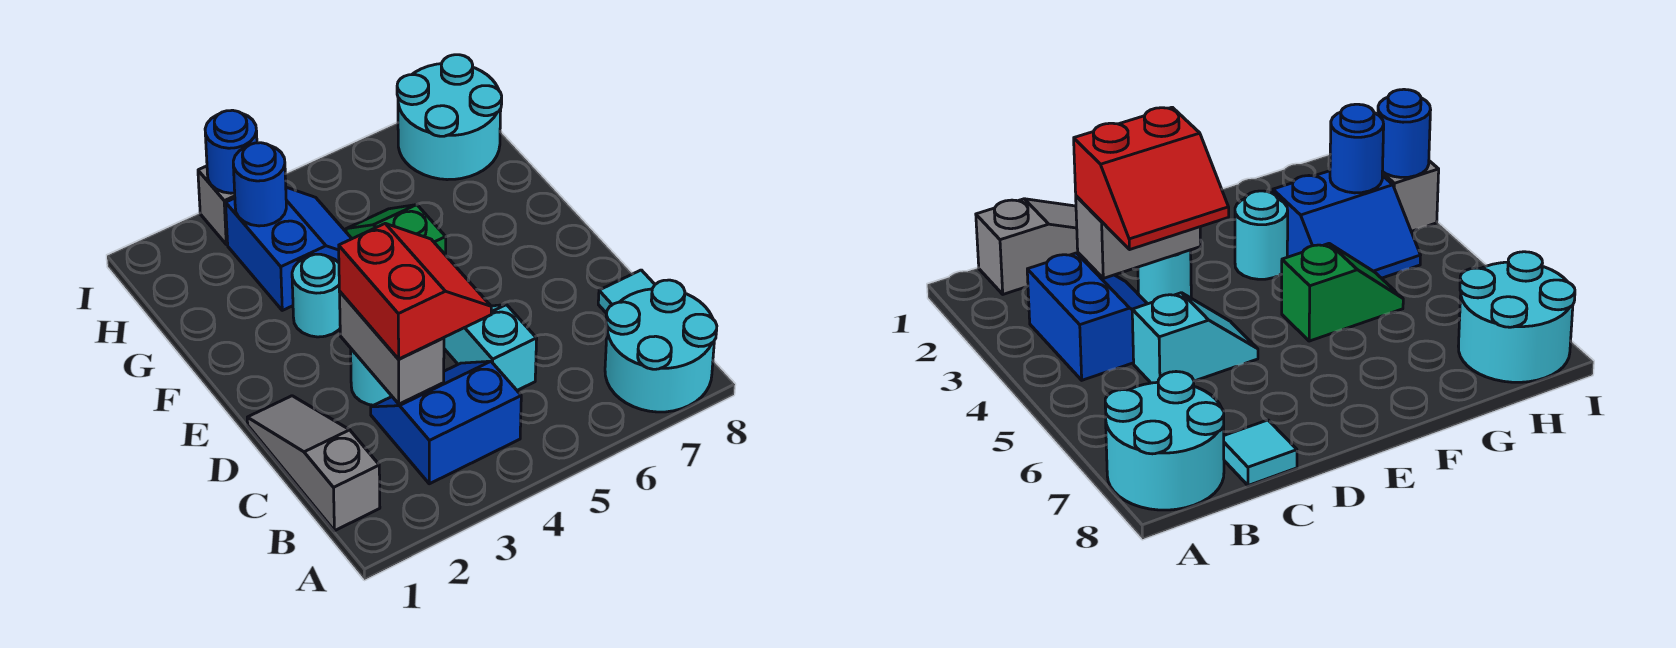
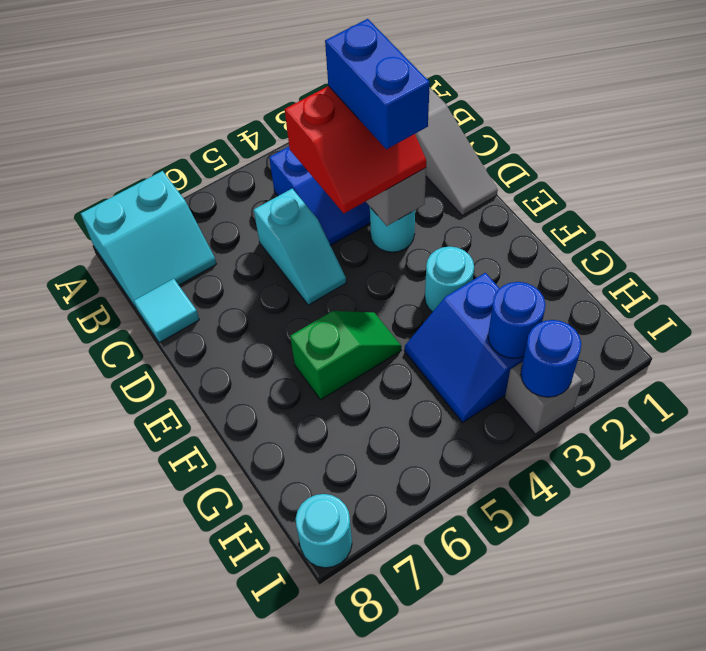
cyan 2x2 round brick [605,280,717,412] -> cyan 2x2 slope [81,171,216,308]
red 2x2 slope [339,224,491,359] -> red 2x2 slope turned to [285,86,426,213]
none -> blue 1x2 brick [325,19,430,149]
green 1x2 slope [346,205,446,255] -> green 1x2 slope turned to [290,311,401,400]
cyan 2x2 round brick [397,55,502,180] -> cyan 1x1 round brick [296,494,352,568]

